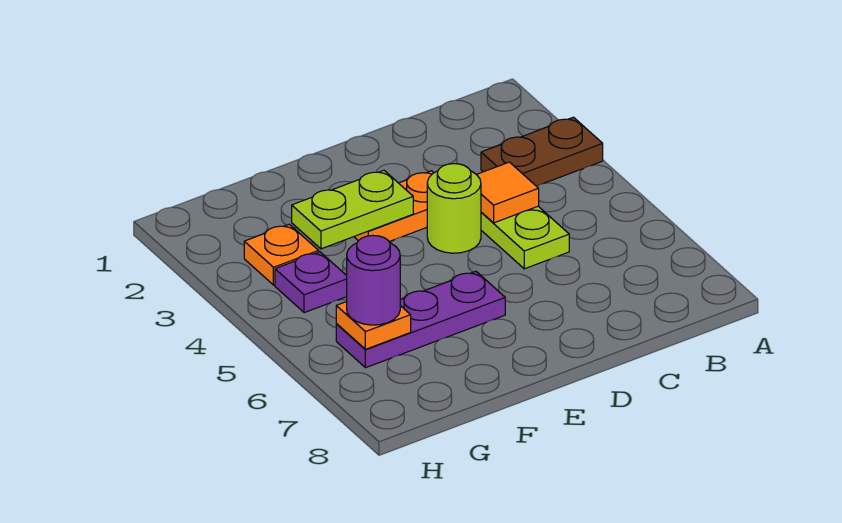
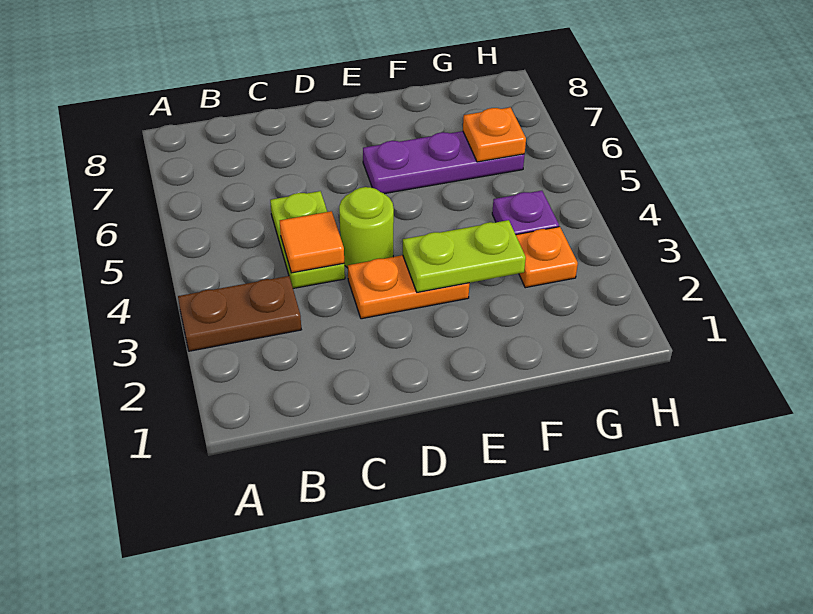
purple 1x1 round brick [347,235,401,325] -> none

